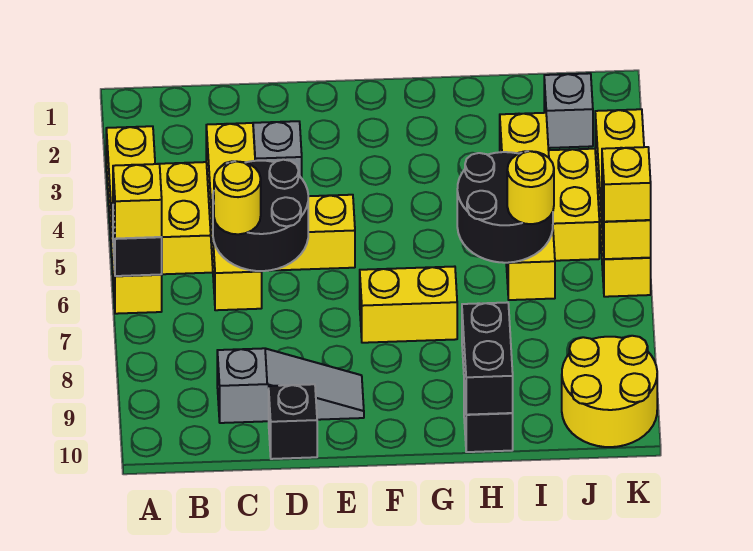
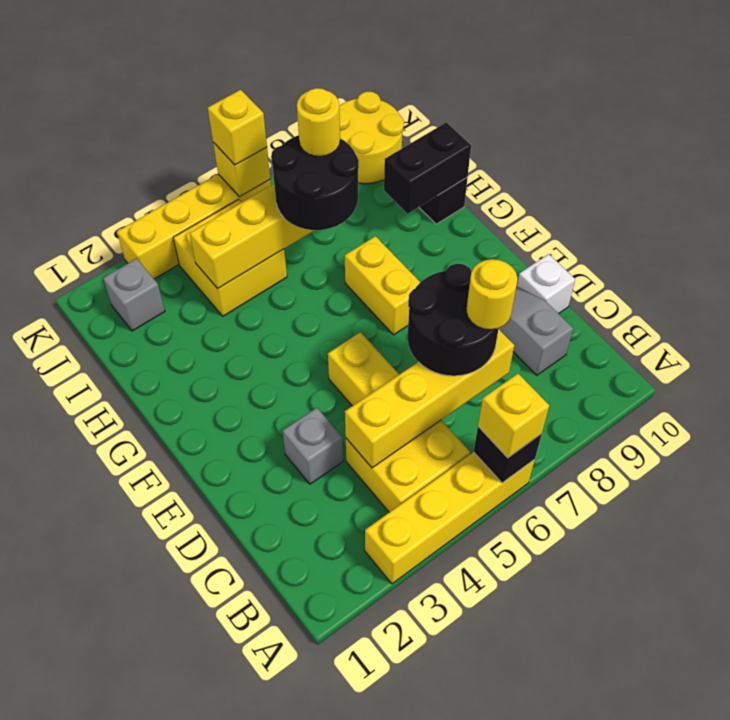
black 1x1 brick [269,384,317,459] -> white 1x1 brick [517,254,575,314]

